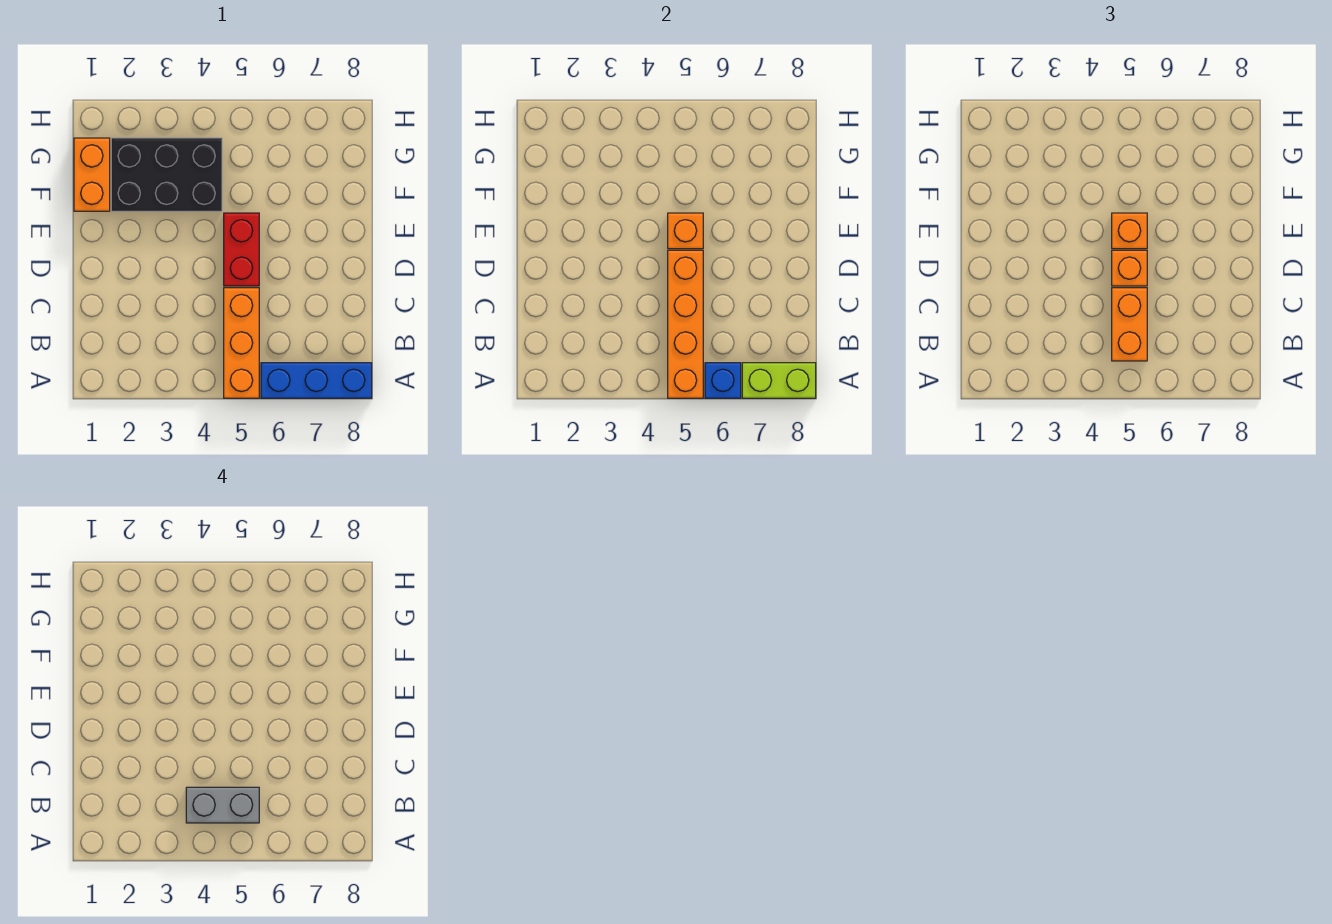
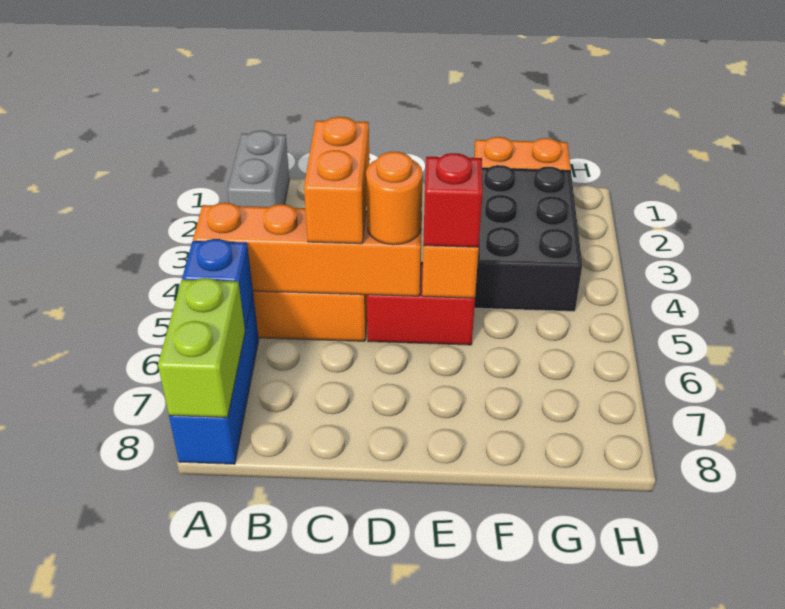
grey 1x2 brick [186,787,259,823] -> grey 1x2 brick moved to [227,131,289,207]
orange 1x2 brick [1112,288,1147,361] -> orange 1x2 brick turned to [304,117,369,244]
orange 1x1 brick [1112,250,1147,286] -> orange 1x1 round brick [366,152,423,245]
orange 1x1 brick [1112,213,1147,249] -> red 1x1 brick [423,153,483,247]

